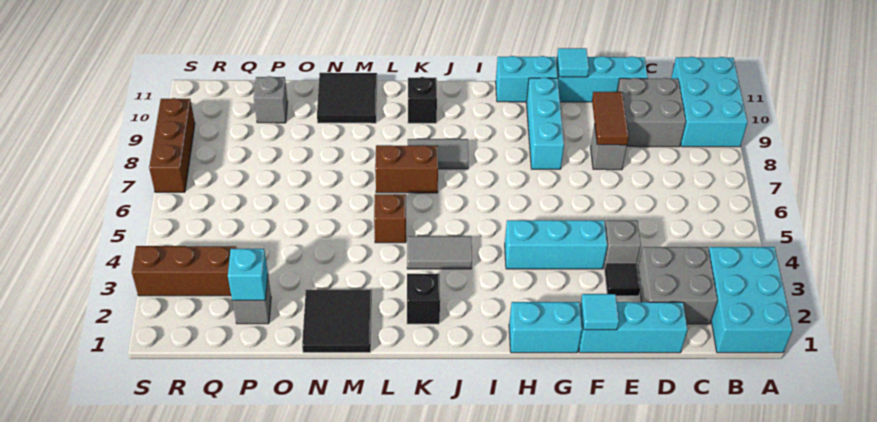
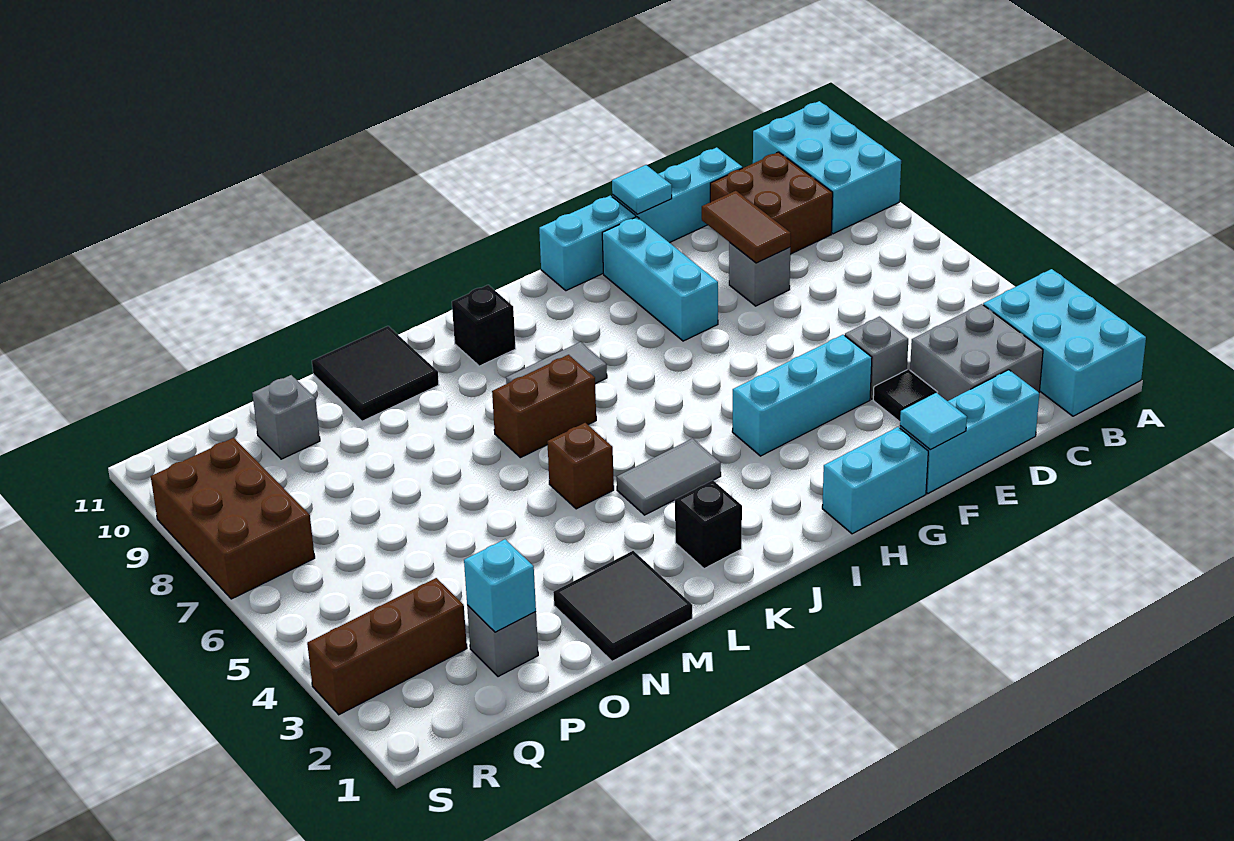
grey 2x2 brick [617,78,686,147] -> brown 2x2 brick [710,152,833,254]
brown 1x3 brick [149,98,195,192] -> brown 2x3 brick [151,438,315,599]

